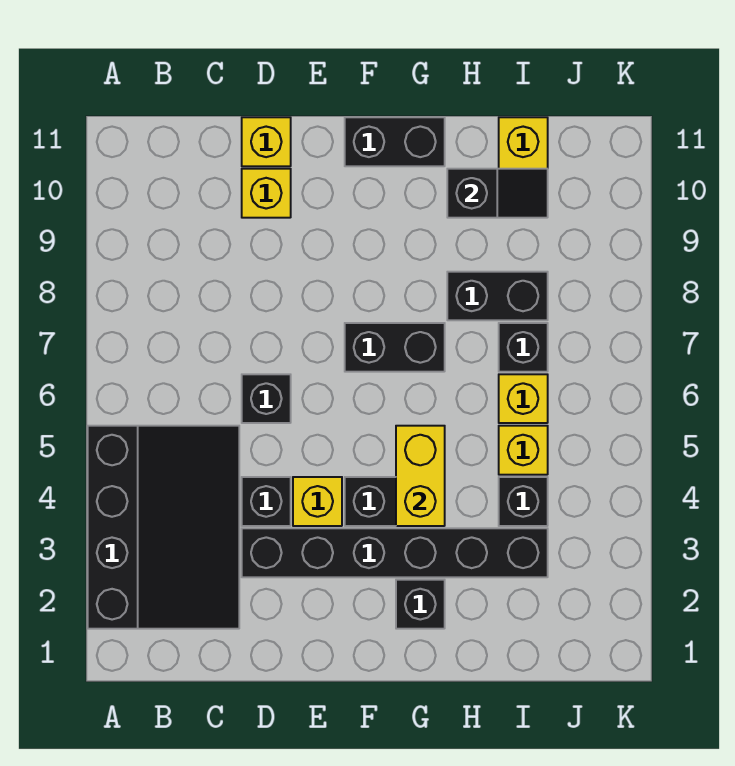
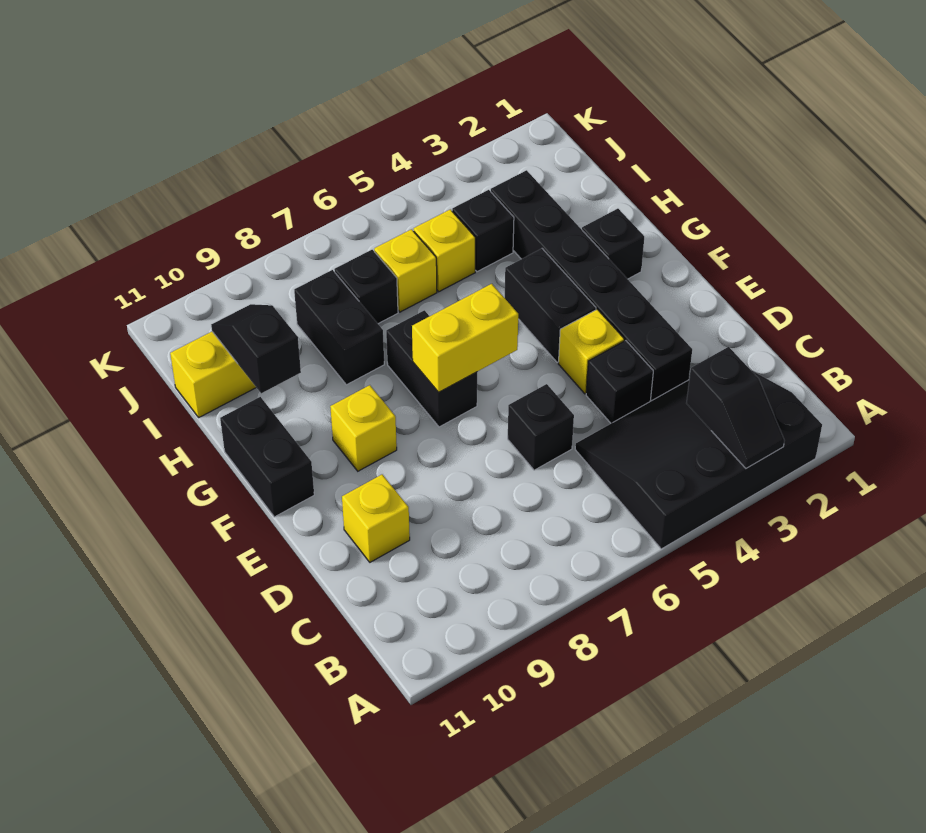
none -> black 1x2 slope [686,347,784,468]
yellow 1x1 brick [242,117,291,166] -> yellow 1x1 brick moved to [330,385,397,471]
yellow 1x2 brick [396,426,445,526] -> yellow 1x2 brick moved to [412,284,518,392]

